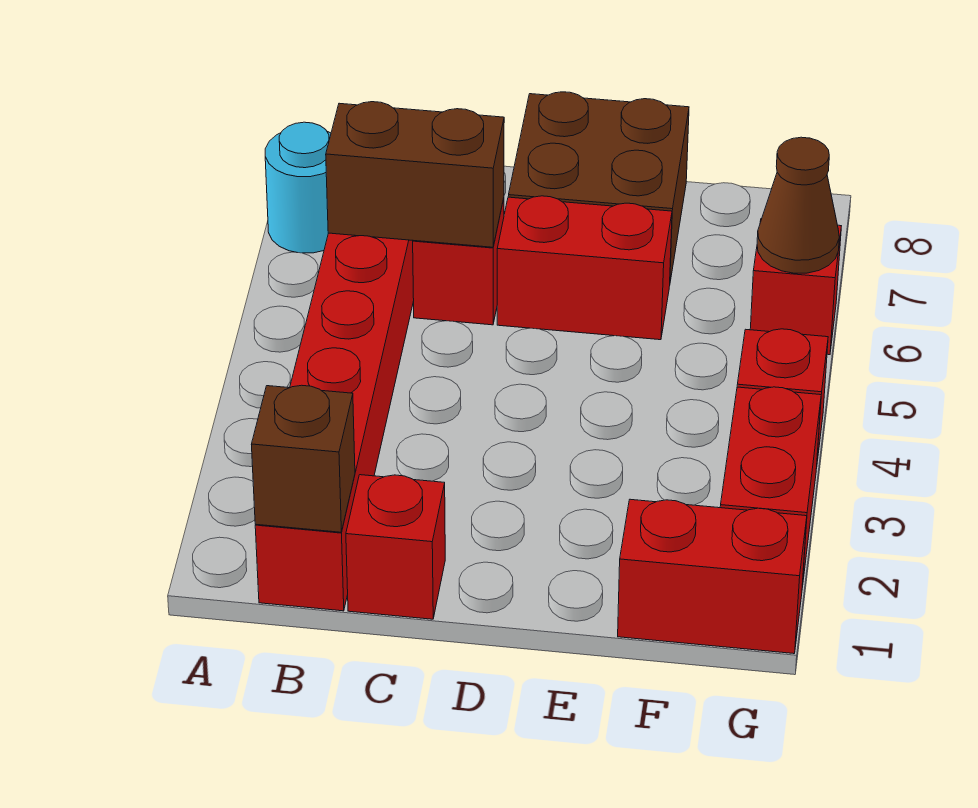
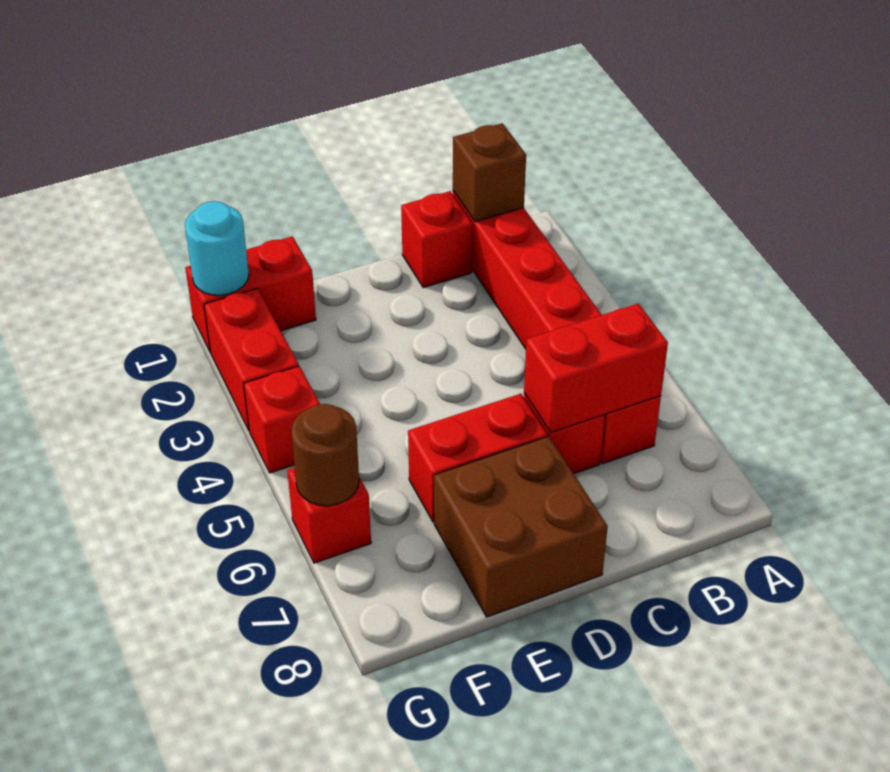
cyan 1x1 round brick [265,122,331,253] -> cyan 1x1 round brick moved to [185,201,249,295]
brown 1x2 brick [326,102,504,247] -> red 1x2 brick [524,303,668,432]
brown 1x1 cone [757,137,839,273] -> brown 1x1 round brick [291,404,359,506]

